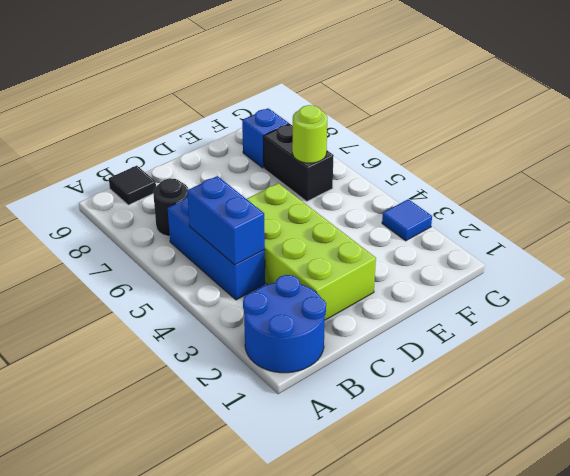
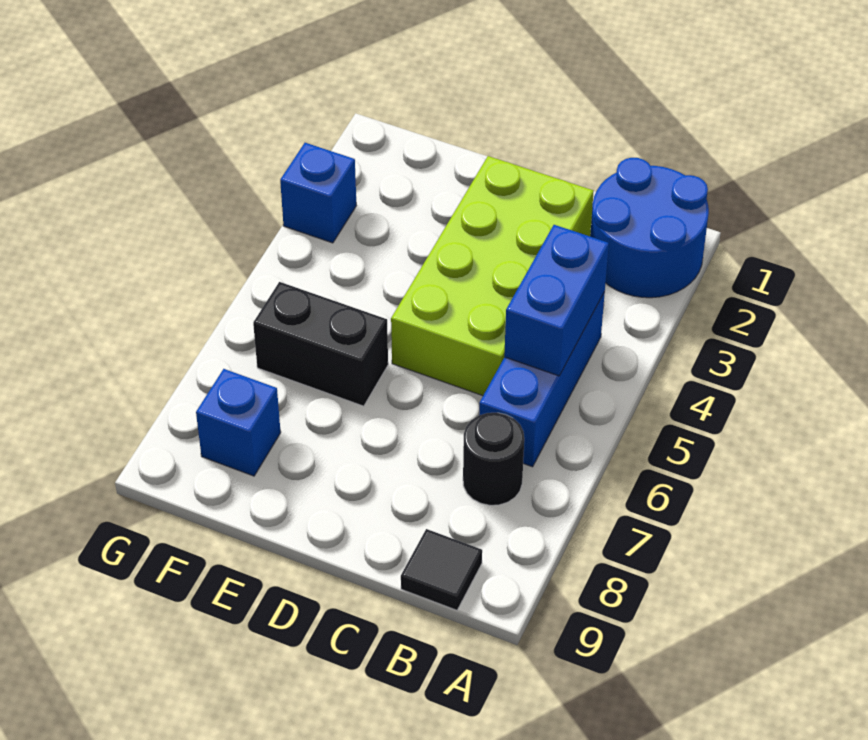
black 1x2 brick [263,124,334,201] -> black 1x2 brick turned to [253,282,388,406]
lime 1x1 round brick [292,105,327,163] -> none
blue 1x1 tile [382,199,432,241] -> blue 1x1 brick [280,143,356,243]

